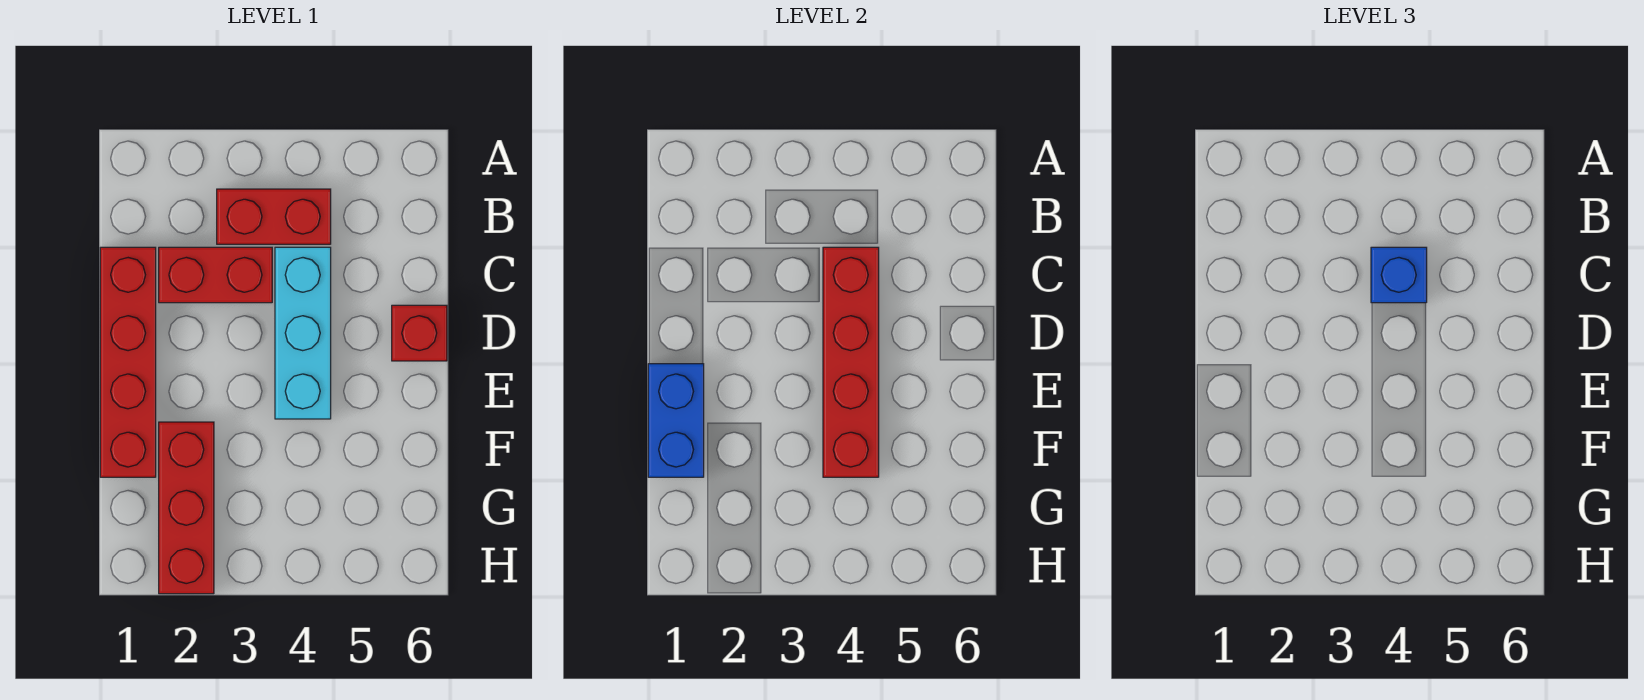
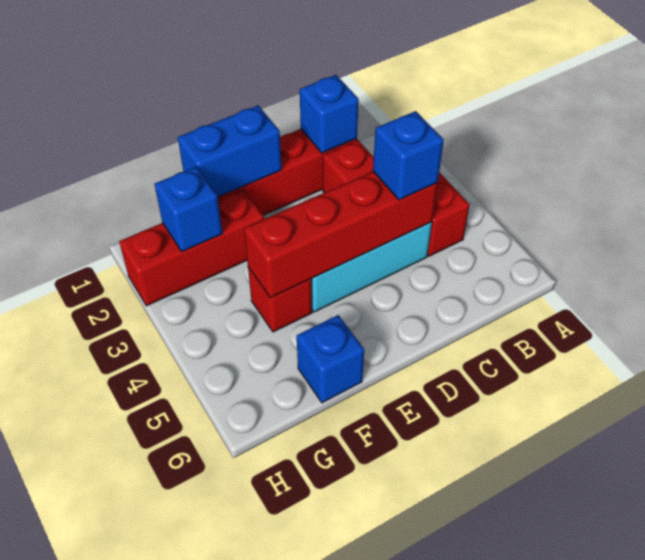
none -> blue 1x1 brick [300,75,359,153]
red 1x1 brick [392,305,447,361] -> red 1x1 brick moved to [248,267,312,332]
none -> blue 1x1 brick [297,315,364,403]
none -> blue 1x1 brick [154,167,222,252]

